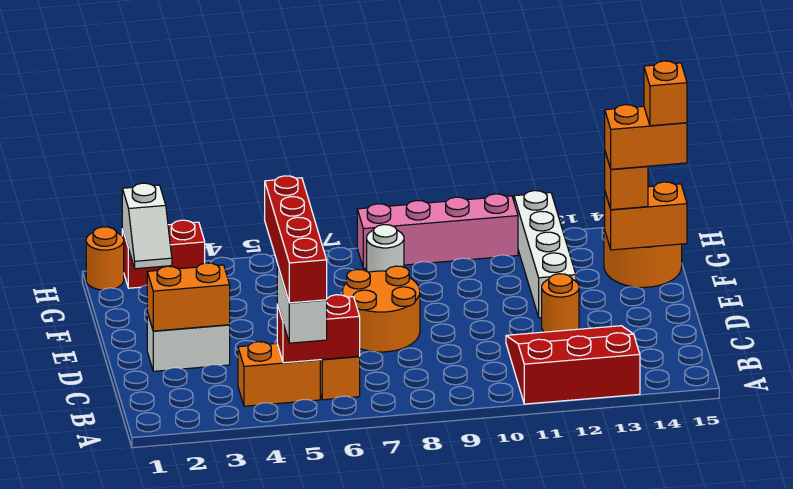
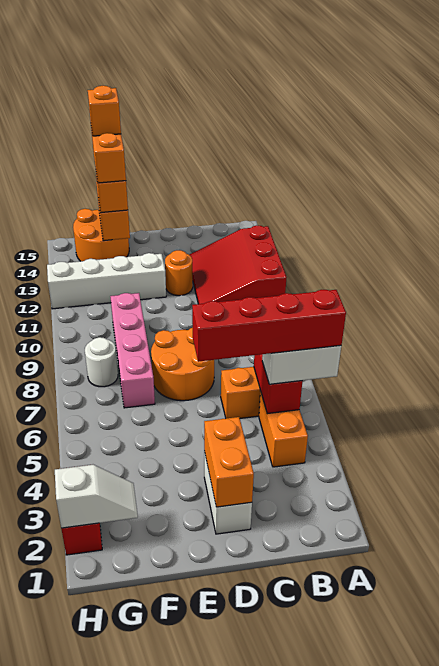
orange 1x1 round brick [86,227,124,290] -> none
pink 1x4 brick [357,194,518,268] -> pink 1x4 brick moved to [110,293,155,408]

